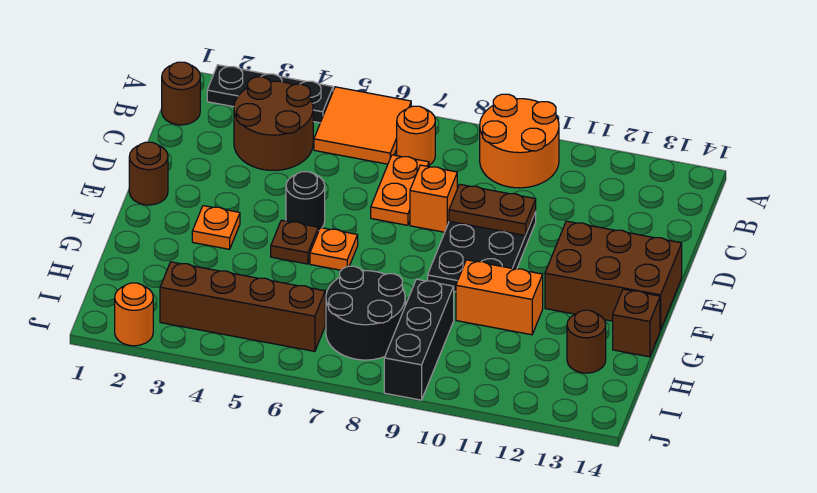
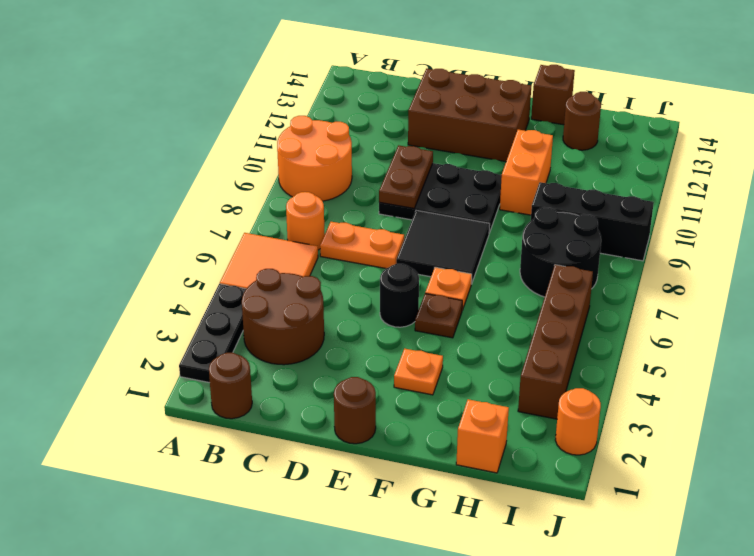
orange 1x1 brick [410,165,457,232] -> orange 1x1 brick moved to [456,399,509,473]
none -> black 2x2 tile [396,211,490,284]
brown 2x3 brick [545,221,682,330] -> brown 2x3 brick turned to [408,69,531,162]

